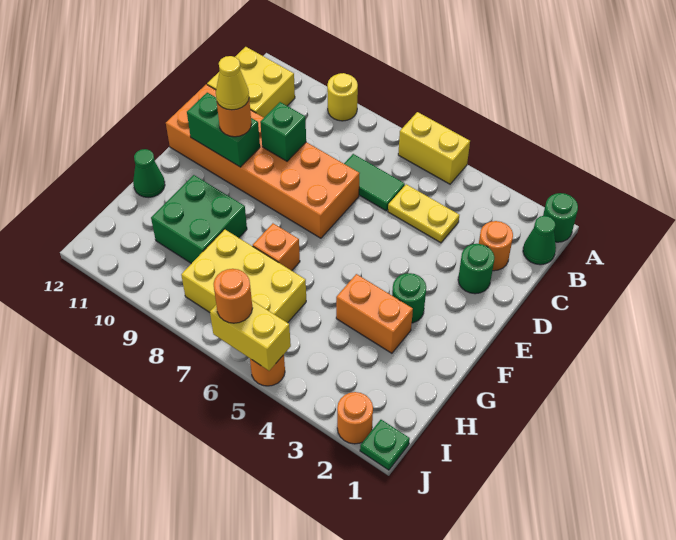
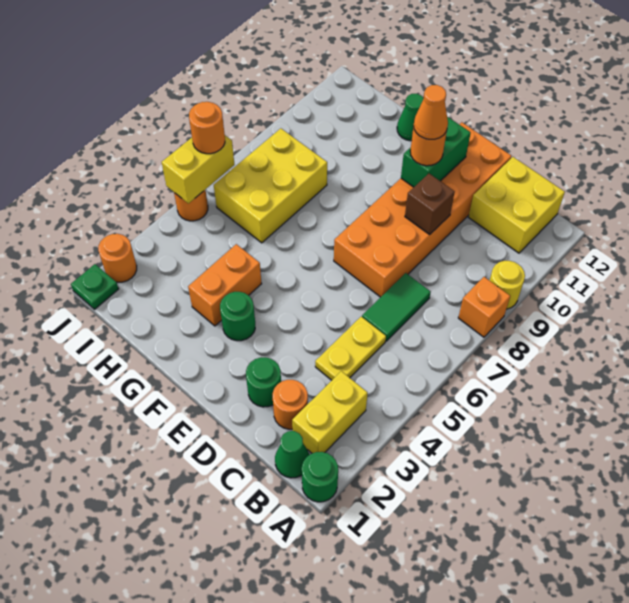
yellow 1x2 brick [398,112,470,184] -> yellow 1x2 brick moved to [292,371,368,453]
green 1x1 brick [260,102,306,161] -> brown 1x1 brick [405,174,455,234]
yellow 1x1 cone [216,56,249,110] -> orange 1x1 cone [414,85,448,139]
orange 1x1 brick [253,223,300,271] -> orange 1x1 brick moved to [458,277,510,337]
green 2x2 brick [151,175,247,263] -> none

